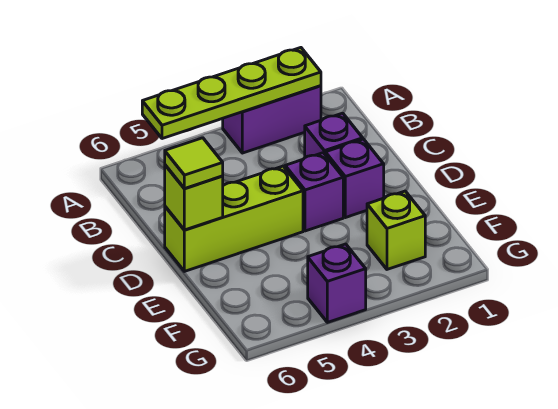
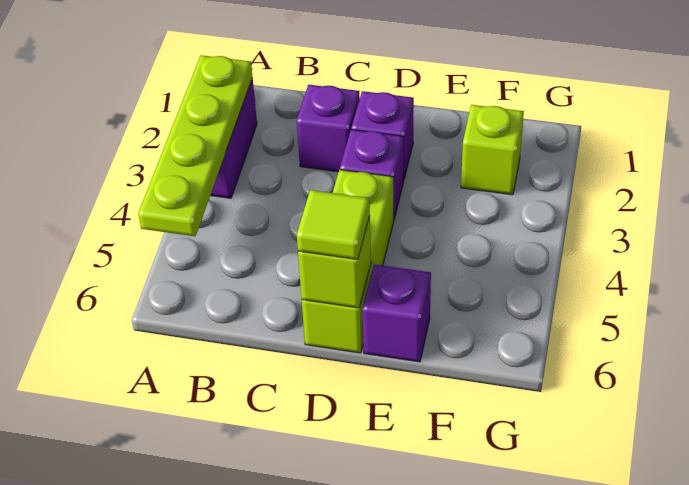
purple 1x1 brick [308,244,366,322] -> purple 1x1 brick moved to [362,264,431,362]

